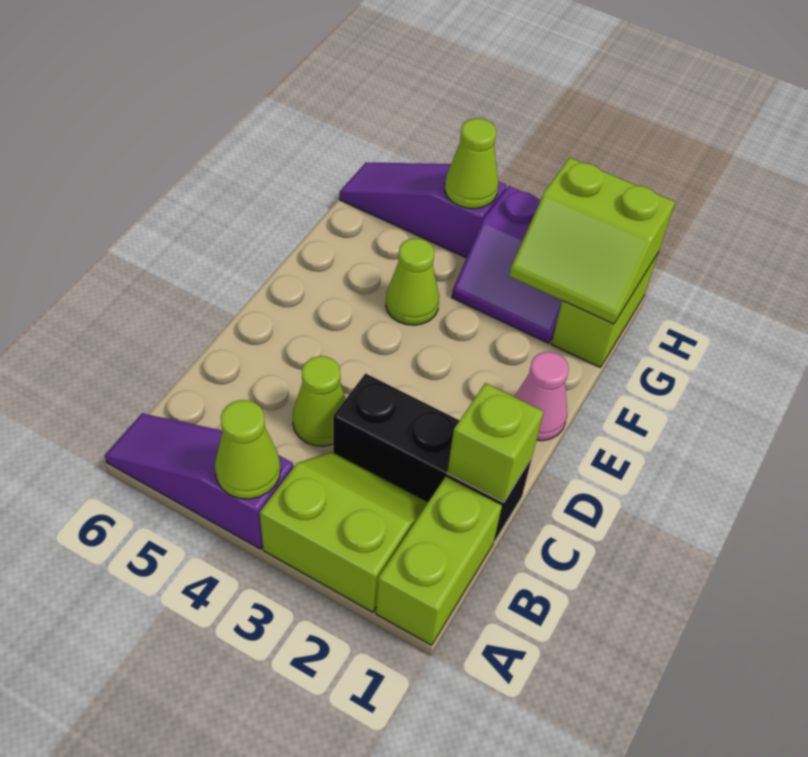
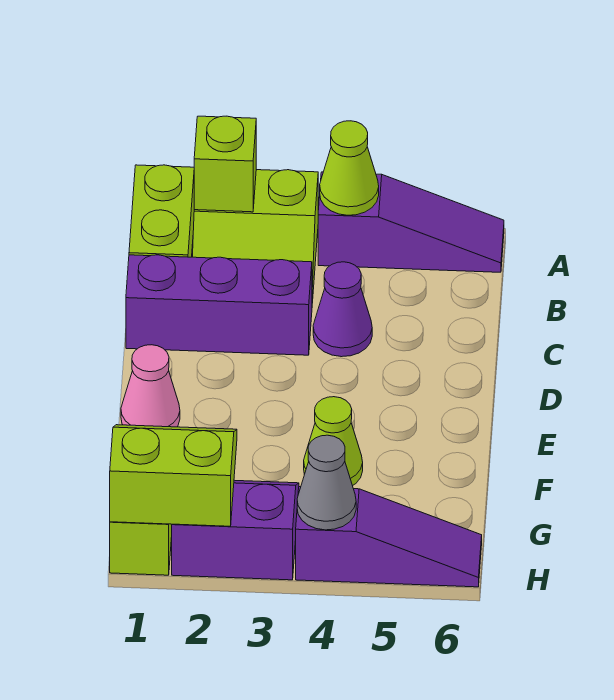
black 1x3 brick [333,373,532,542] -> purple 1x3 brick [126,255,312,355]
lime 1x1 brick [447,383,544,503] -> lime 1x1 brick moved to [194,116,256,212]
lime 1x1 cone [293,356,346,446] -> purple 1x1 cone [313,262,372,357]
lime 1x1 cone [445,118,498,209] -> grey 1x1 cone [297,435,356,530]

